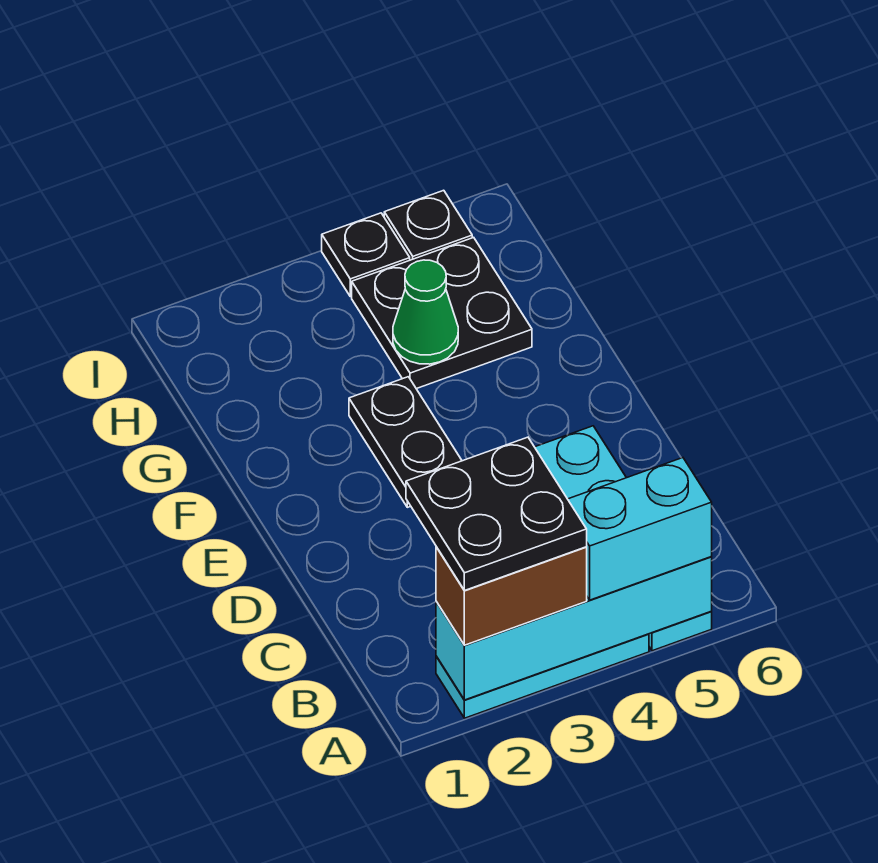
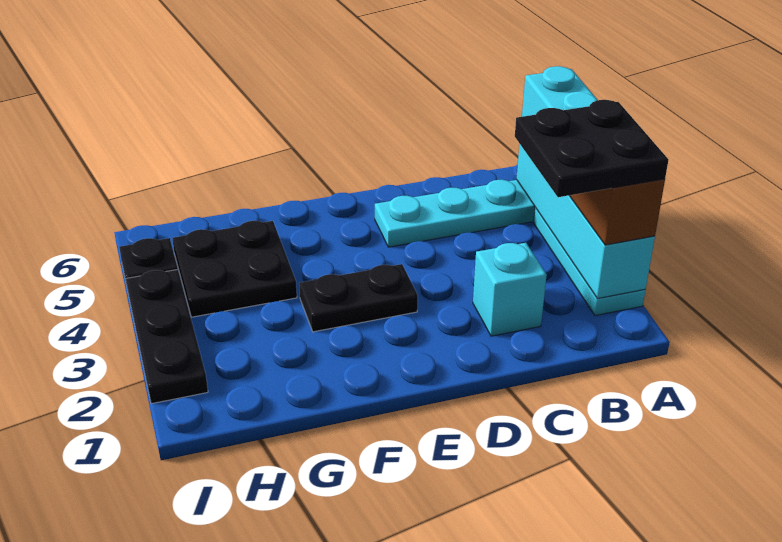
none -> cyan 1x1 brick [473,243,547,336]
green 1x1 cone [393,260,458,364] -> none
black 1x1 plate [322,213,410,297] -> black 1x3 plate [126,269,208,404]

